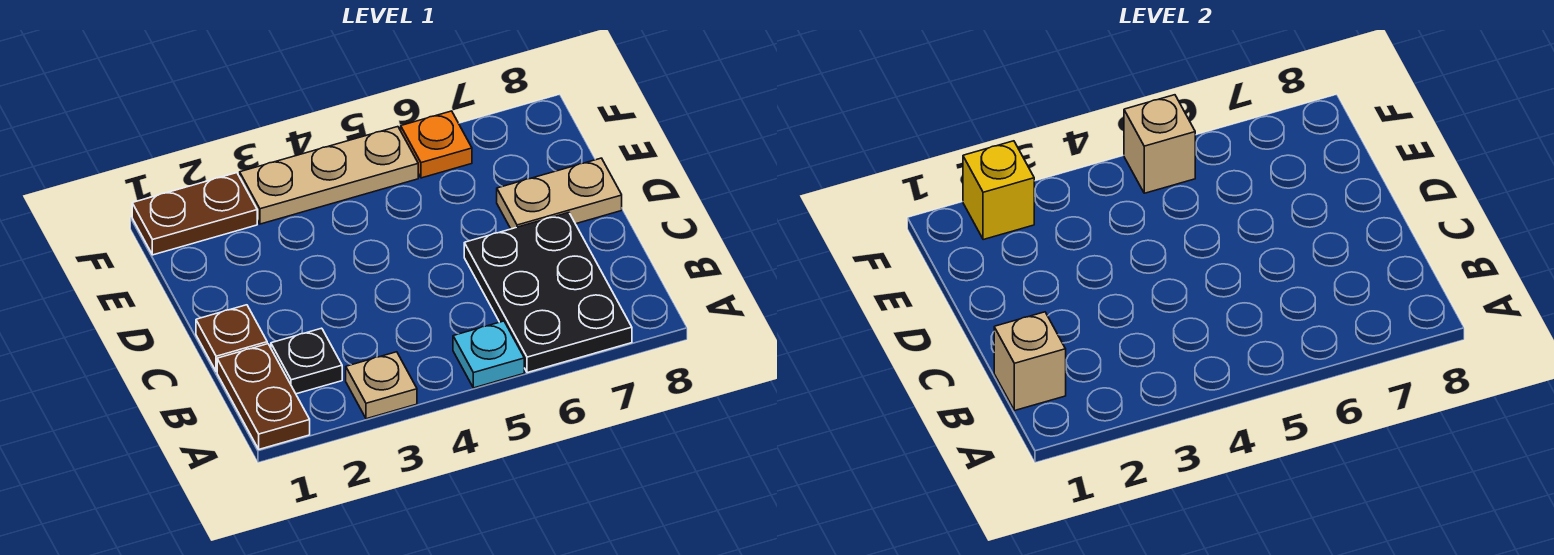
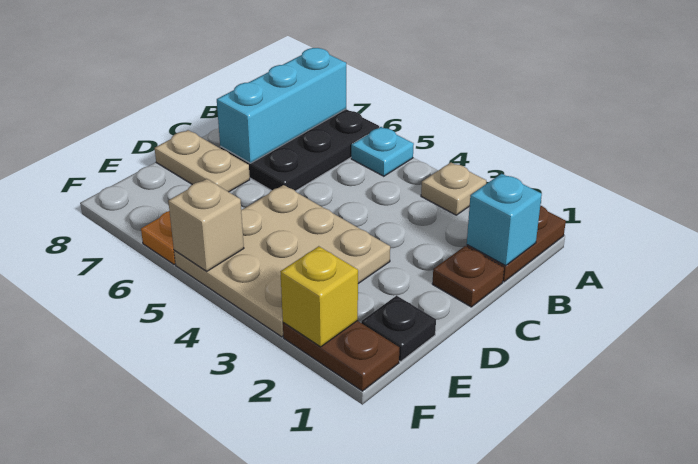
none -> cyan 1x3 brick [217,48,346,163]
tan 1x1 brick [994,312,1066,411] -> cyan 1x1 brick [467,174,542,266]
black 1x1 plate [271,328,342,394] -> black 1x1 plate moved to [361,295,436,361]
tan 1x3 plate [240,127,418,224] -> tan 3x3 plate [174,185,390,337]

